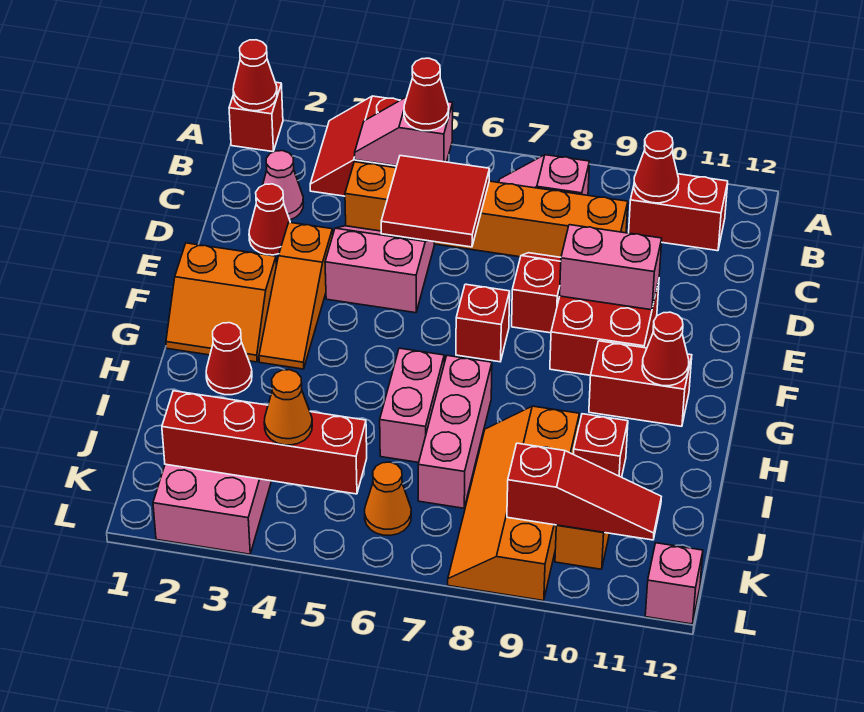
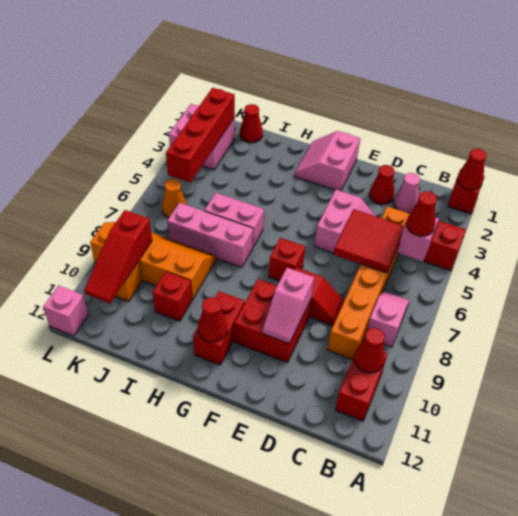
orange 1x3 slope [259,222,333,369] -> none
pink 1x2 brick [560,225,662,310] -> pink 1x2 slope [262,268,314,344]
orange 2x2 slope [166,243,276,362] -> pink 2x2 slope [295,131,360,191]
red 1x1 cone [206,323,252,395] -> red 1x1 cone moved to [240,104,263,143]
orange 1x1 cone [264,370,312,445] -> none

